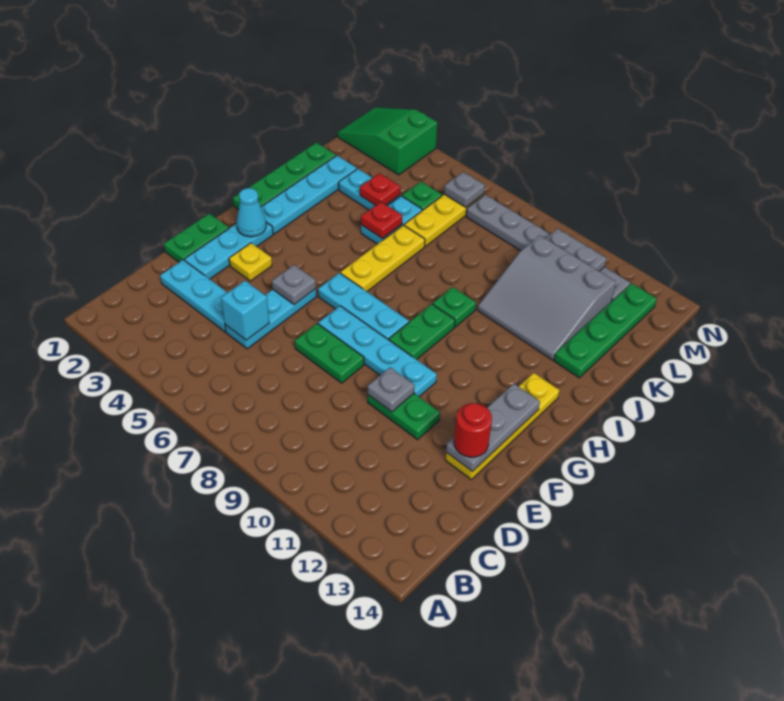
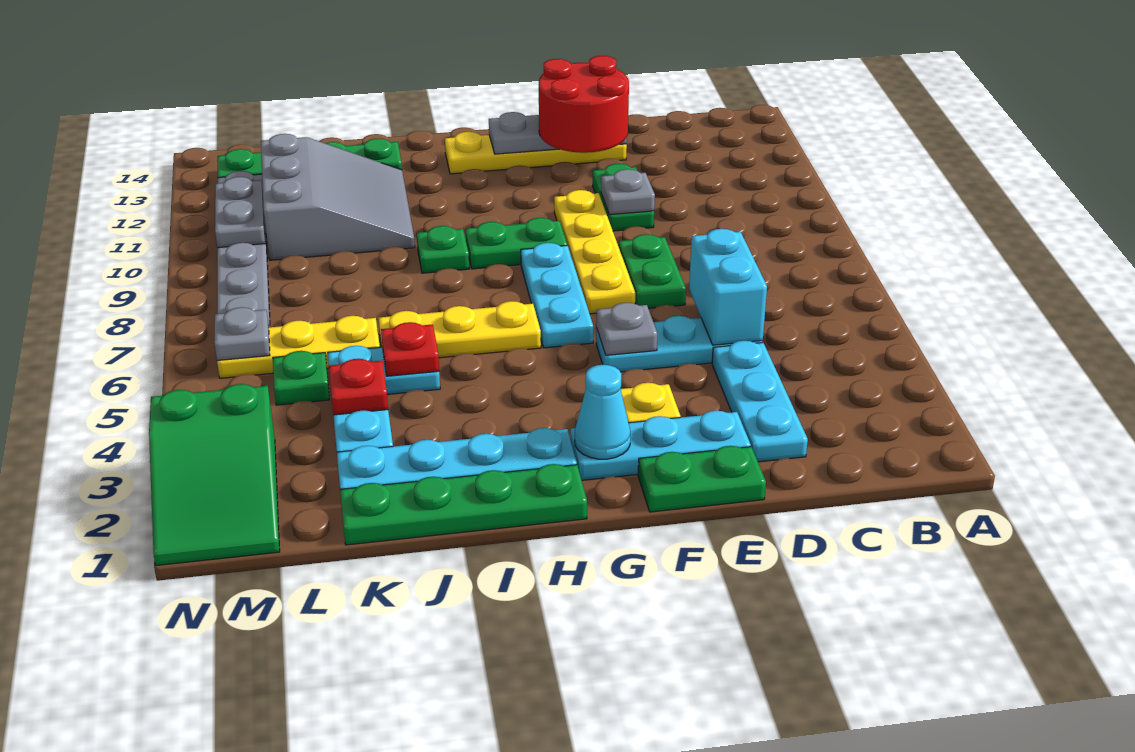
cyan 1x1 brick [221,281,269,340] -> cyan 1x2 brick [689,229,767,345]
red 1x1 round brick [454,403,492,457] -> red 2x2 round brick [539,56,629,153]
cyan 1x4 plate [318,306,437,397] -> yellow 1x4 plate [554,190,635,314]

